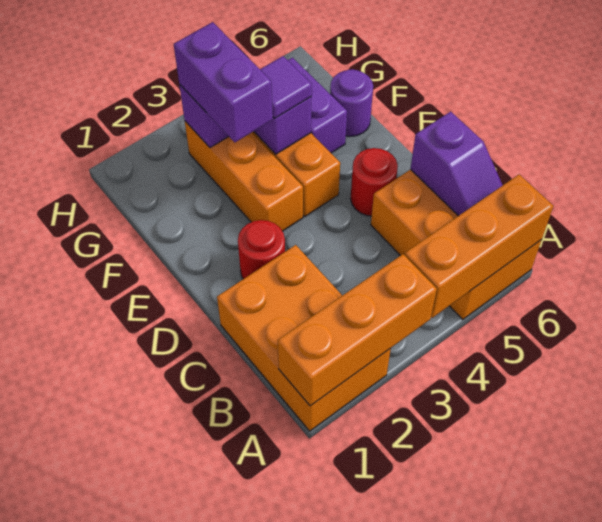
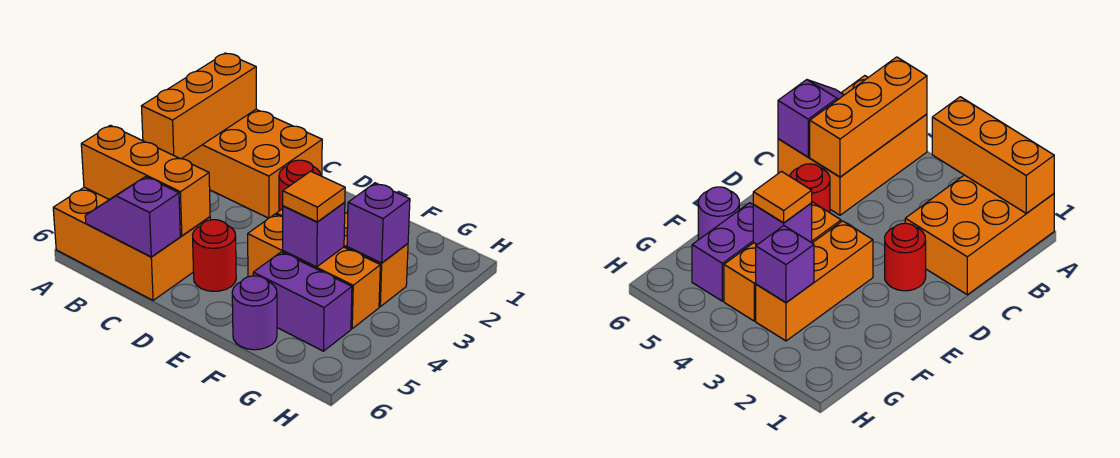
orange 1x3 brick [405,175,553,318] -> orange 1x3 brick turned to [81,125,210,236]
purple 1x2 brick [174,22,273,142] -> none
purple 1x1 tile [260,56,312,118] -> orange 1x1 tile [283,171,345,222]

